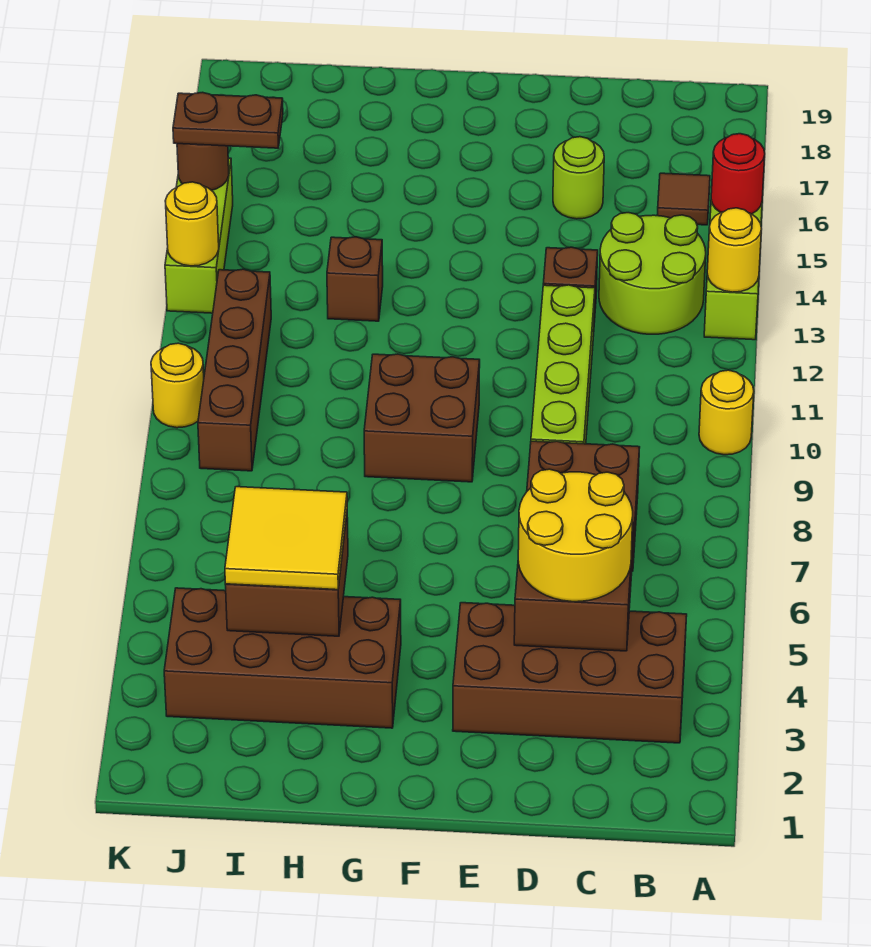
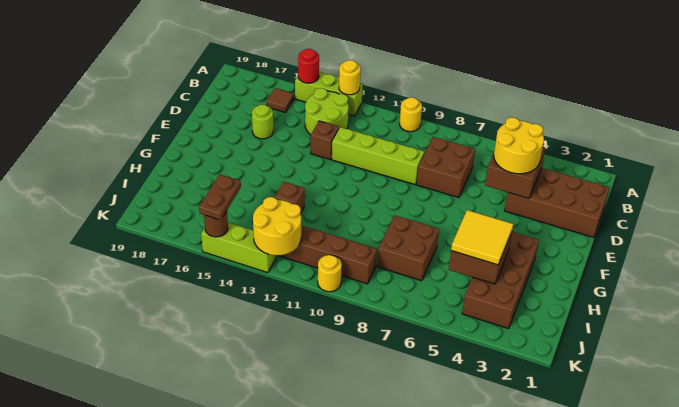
brown 2x4 brick [453,603,687,743] -> brown 2x4 brick turned to [505,168,609,237]
brown 2x2 brick [364,354,480,482] -> brown 2x2 brick moved to [377,215,439,281]
yellow 1x1 round brick [165,182,219,266] -> yellow 2x2 round brick [253,197,301,255]

